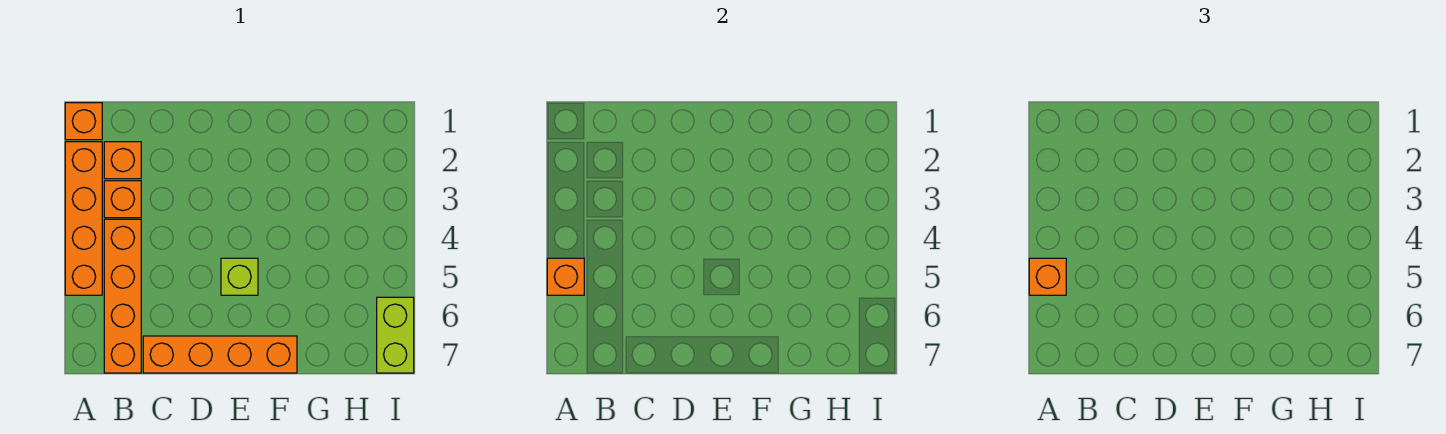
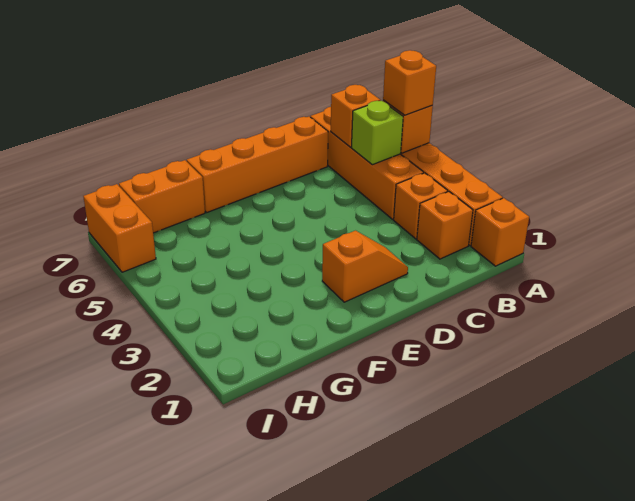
none -> orange 1x1 brick [331,85,380,147]
none -> orange 1x2 slope [322,231,408,302]
lime 1x1 brick [221,258,258,295] -> lime 1x1 brick moved to [352,101,403,165]
none -> orange 1x2 brick [119,160,205,233]
lime 1x2 brick [377,297,414,373] -> orange 1x2 brick [83,184,156,272]

